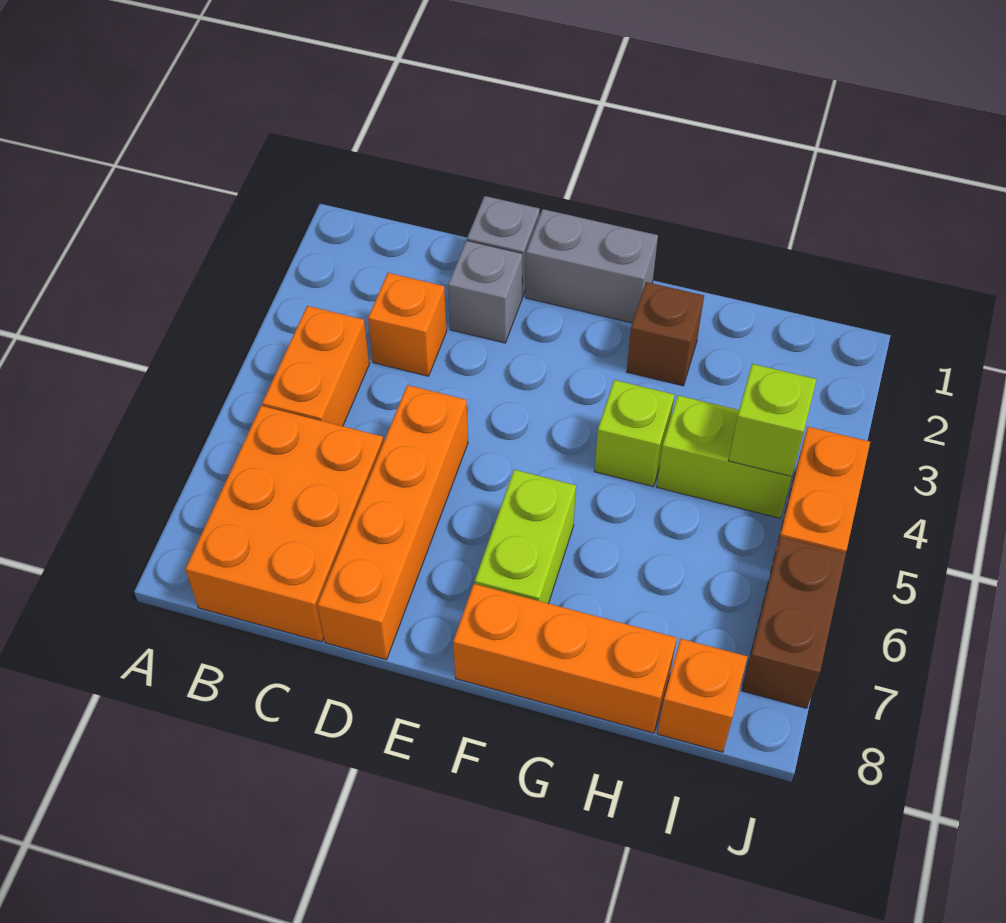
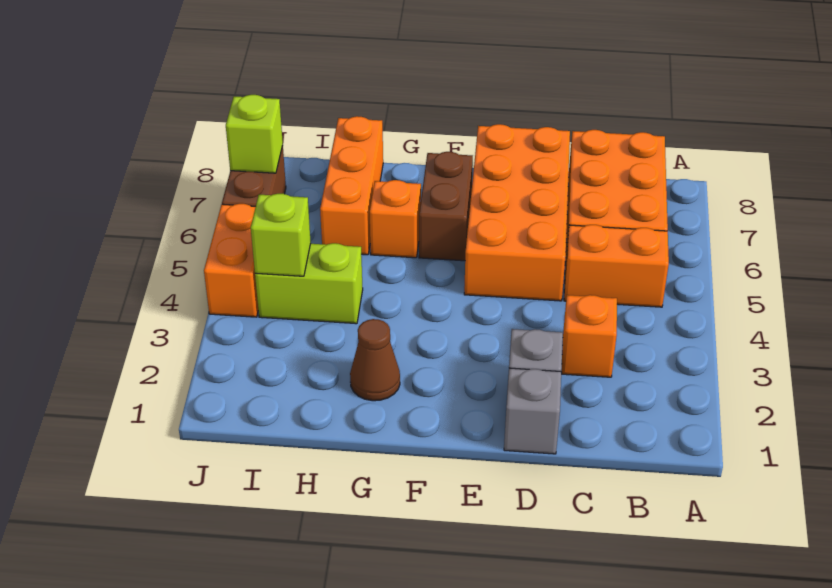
orange 1x2 brick [262,306,369,426] -> orange 1x2 brick turned to [564,225,669,307]
orange 1x4 brick [317,385,468,660] -> orange 2x4 brick [464,124,570,301]
grey 1x2 brick [526,209,658,323] -> none
lime 1x2 brick [475,470,576,603] -> brown 1x2 brick [419,152,473,261]
orange 1x3 brick [453,584,677,733] -> orange 1x3 brick turned to [320,116,383,255]
brown 1x1 brick [627,282,704,386] -> brown 1x1 cone [350,319,400,401]
lime 1x1 brick [594,380,674,486] -> lime 1x1 brick moved to [226,95,283,173]
orange 1x1 brick [657,639,748,752] -> orange 1x1 brick moved to [370,180,421,258]

